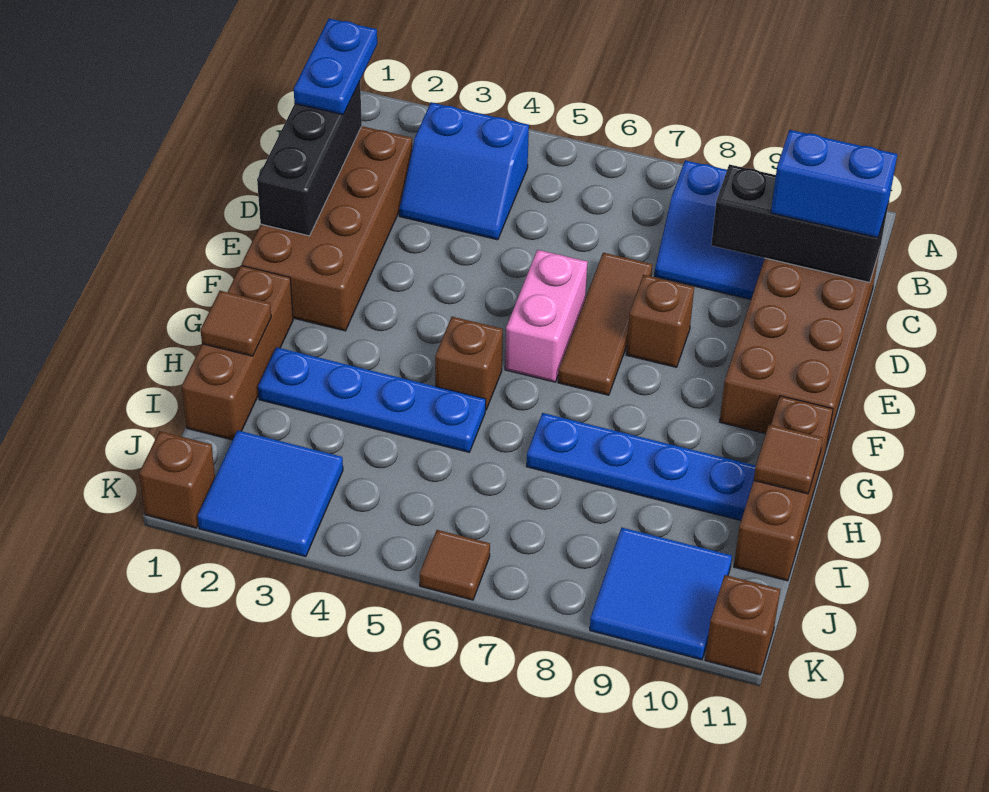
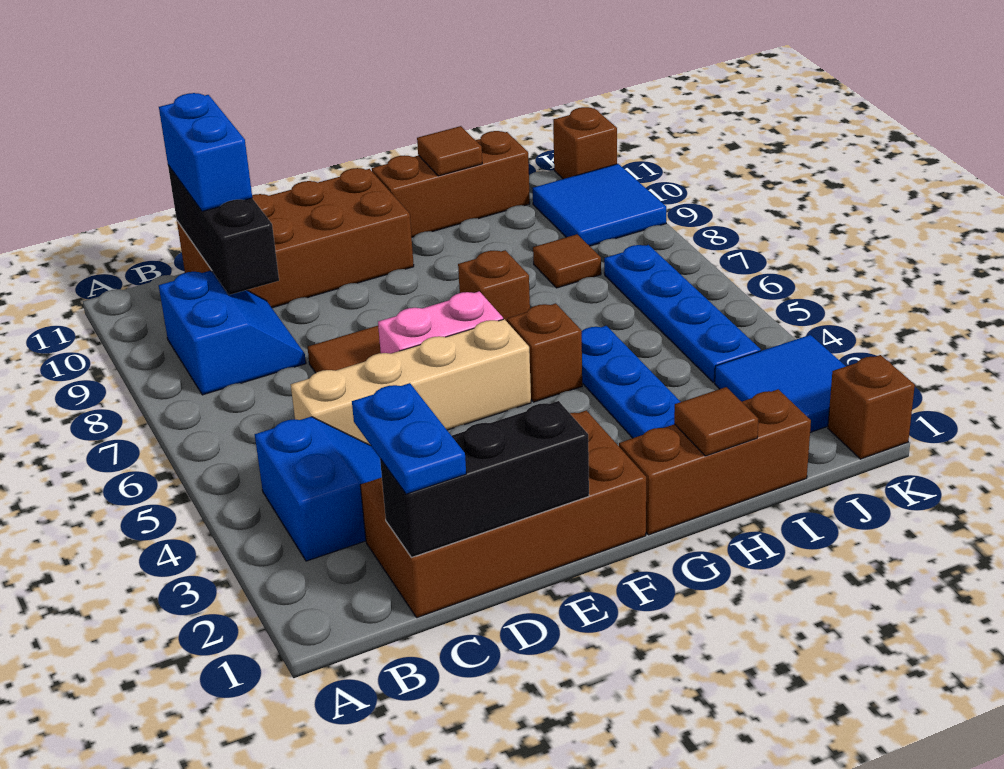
blue 1x2 plate [294,19,377,115] -> blue 1x2 plate turned to [352,383,466,494]
none -> tan 1x4 brick [291,319,531,445]
brown 1x1 brick [626,275,694,367] -> brown 1x1 brick moved to [458,250,530,321]
blue 1x4 plate [526,413,756,520] -> blue 1x4 plate moved to [604,245,761,382]
brown 1x1 tile [420,530,490,600] -> brown 1x1 tile moved to [533,234,601,288]

